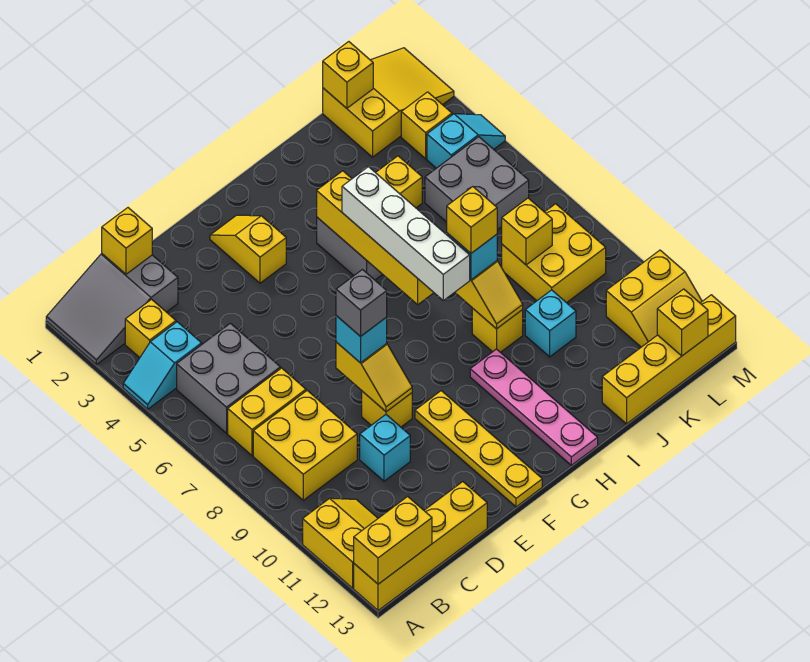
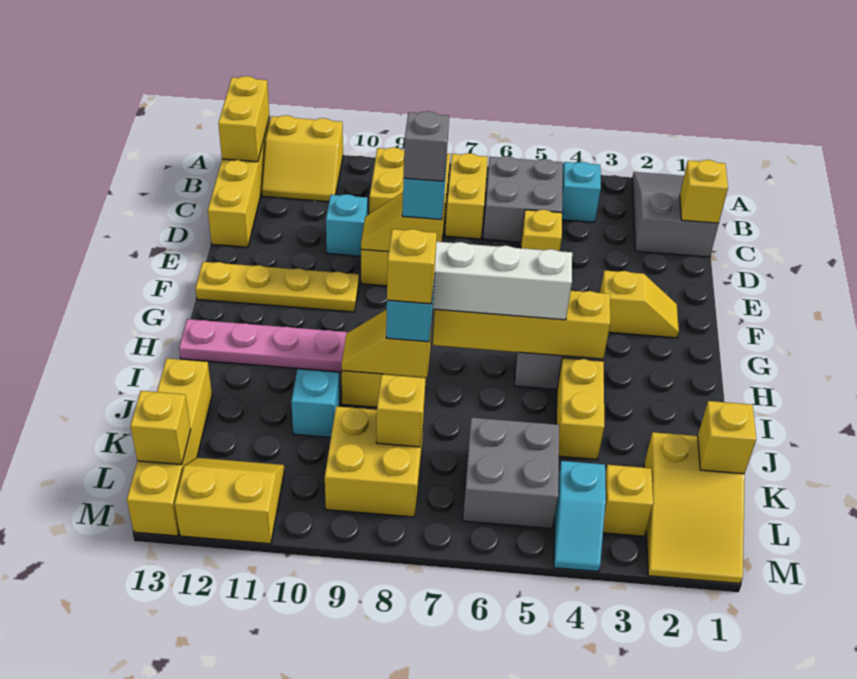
yellow 1x1 brick [125,299,176,358] -> yellow 1x1 brick moved to [521,210,562,251]
yellow 2x2 slope [606,250,702,347] -> yellow 2x2 slope turned to [175,458,284,544]

